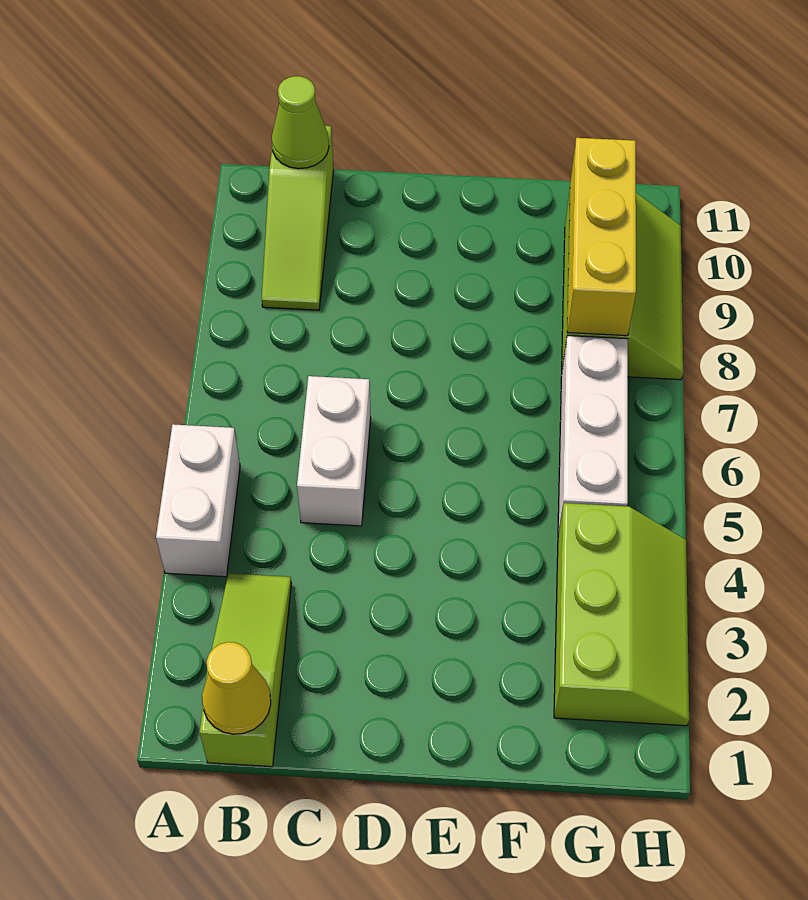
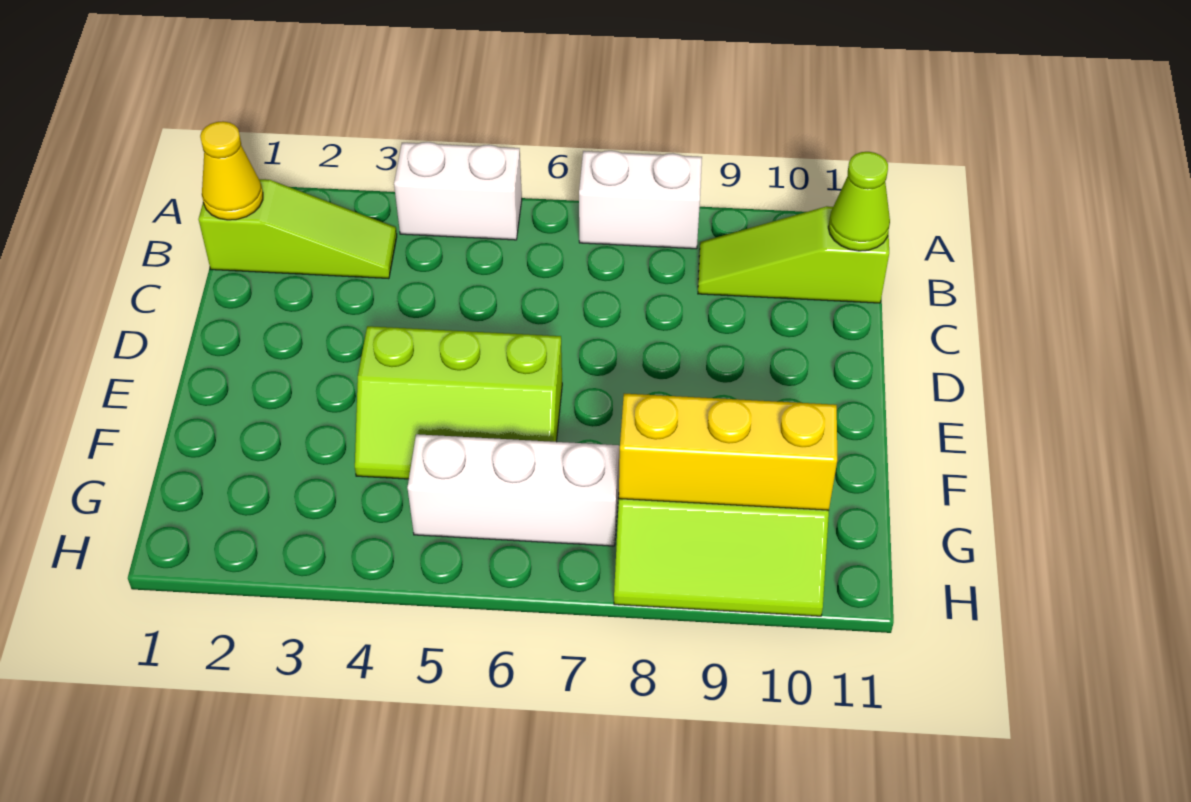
white 1x2 brick [297,376,371,526] -> white 1x2 brick moved to [579,151,702,249]
lime 2x3 slope [554,503,689,726] -> lime 2x3 slope moved to [355,326,562,479]

